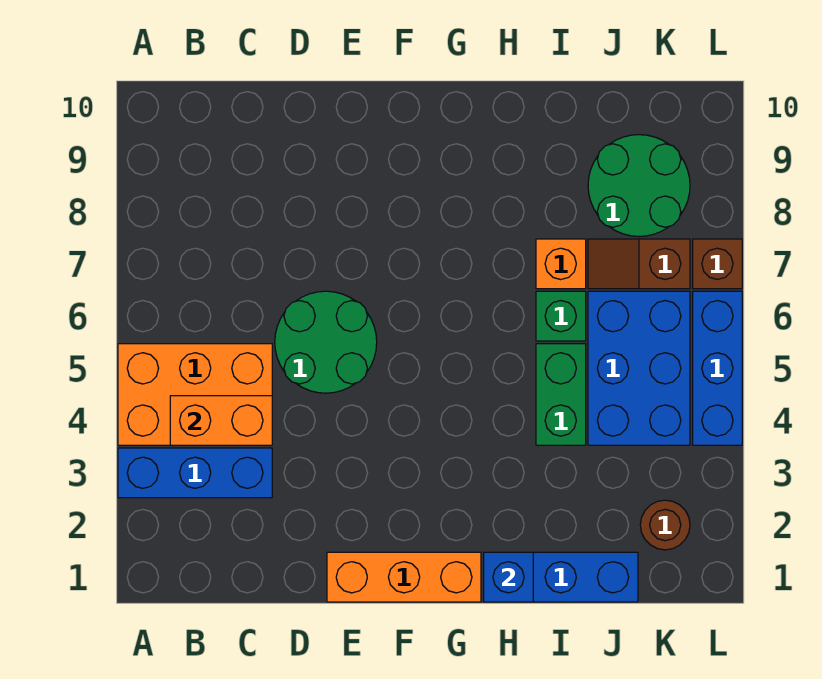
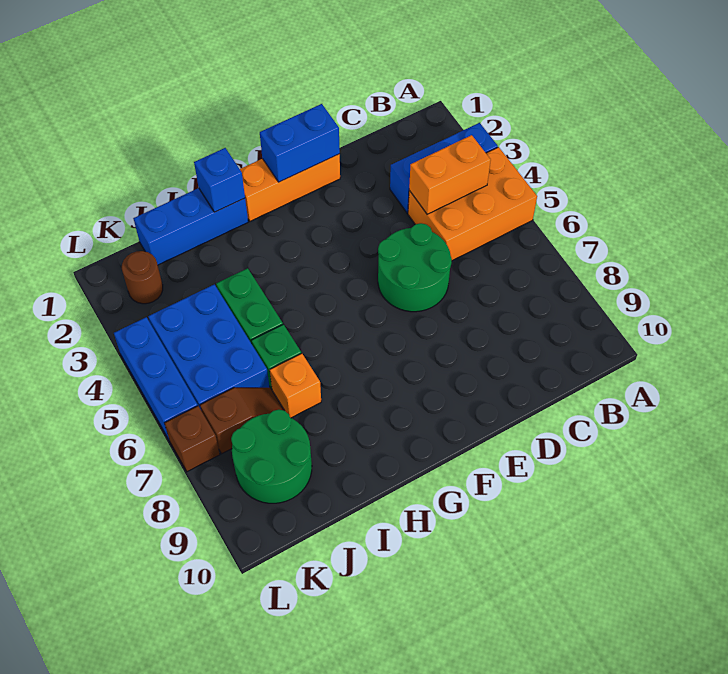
none -> blue 1x2 brick [260,104,340,182]

